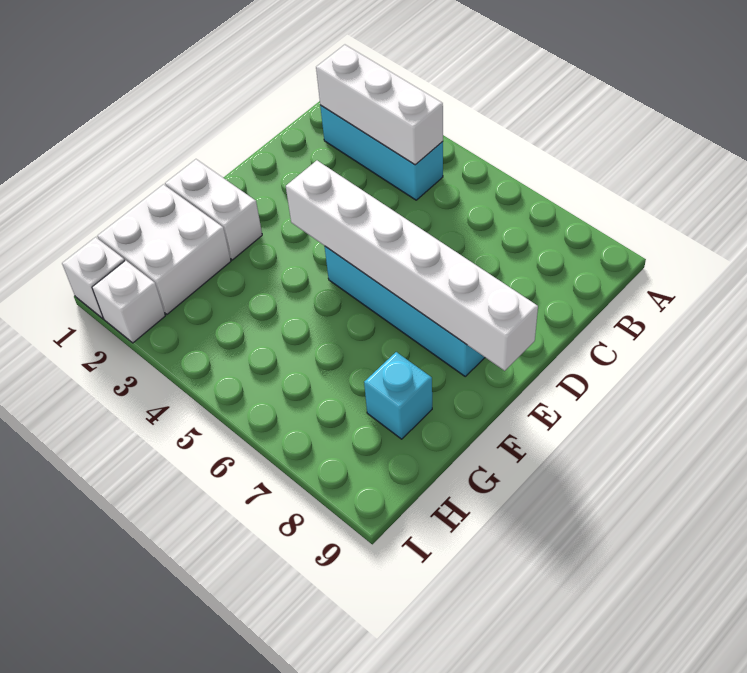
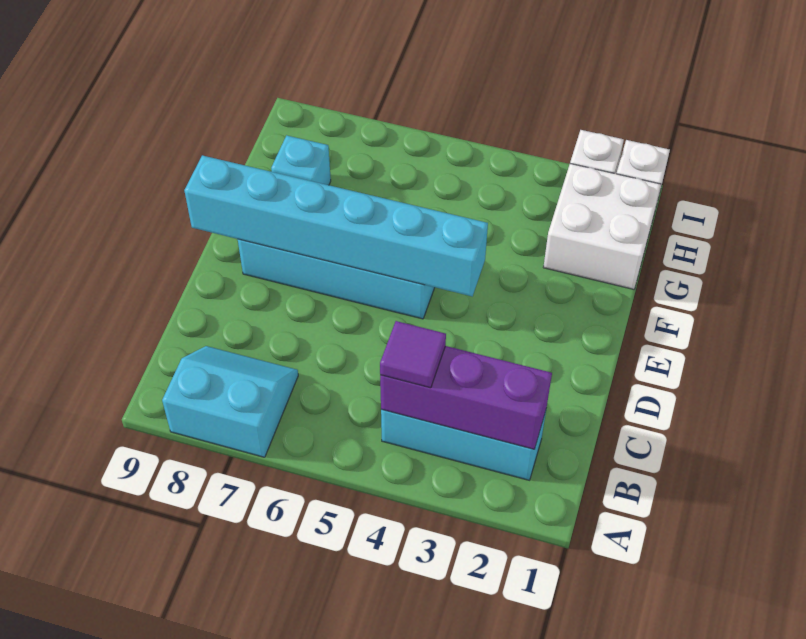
none -> cyan 2x2 slope [162,346,298,457]
white 1x3 brick [316,45,443,165] -> purple 1x3 brick [380,346,552,449]
none -> purple 1x1 tile [380,321,446,388]
white 1x6 brick [286,161,538,371] -> cyan 1x6 brick [184,155,488,296]
white 1x2 brick [165,159,262,260] -> none

